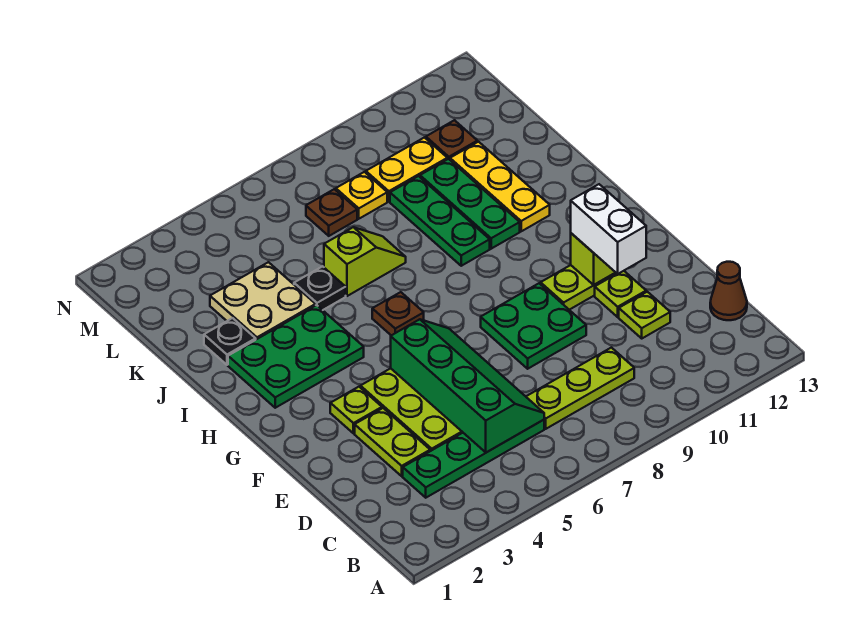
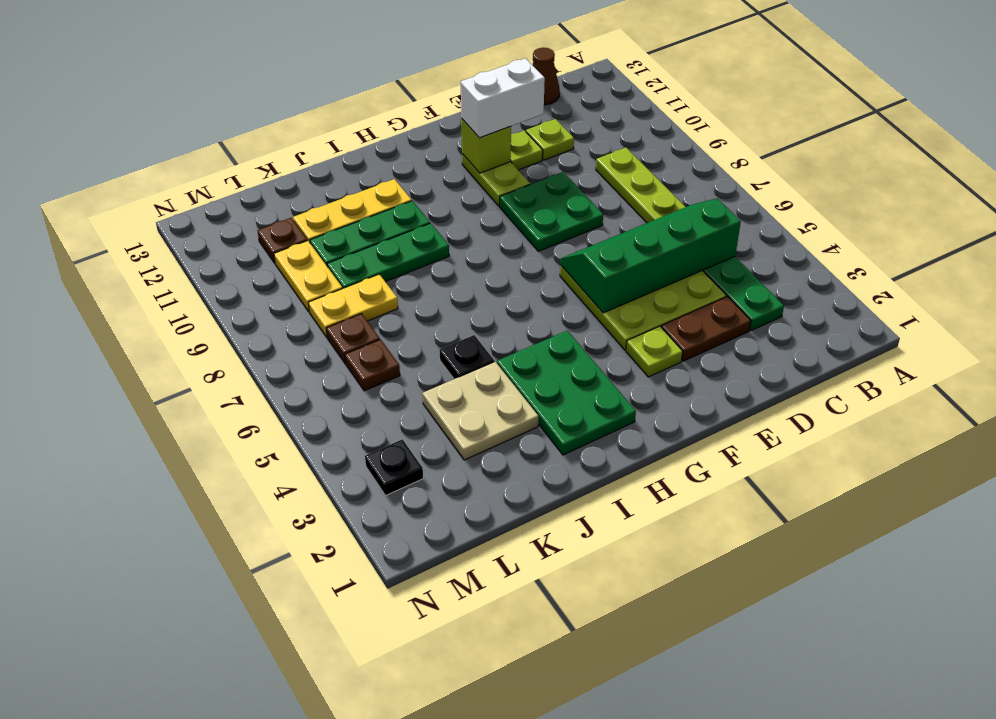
lime 1x2 plate [355,408,430,476] -> brown 1x2 plate [661,297,751,361]
brown 1x1 plate [372,292,424,335] -> brown 1x1 plate moved to [345,339,400,391]
black 1x1 plate [204,318,256,365] -> black 1x1 plate moved to [365,439,423,496]
lime 1x2 slope [324,227,406,296] -> none
yellow 1x1 plate [336,172,387,219] -> yellow 1x2 plate [308,274,398,337]

